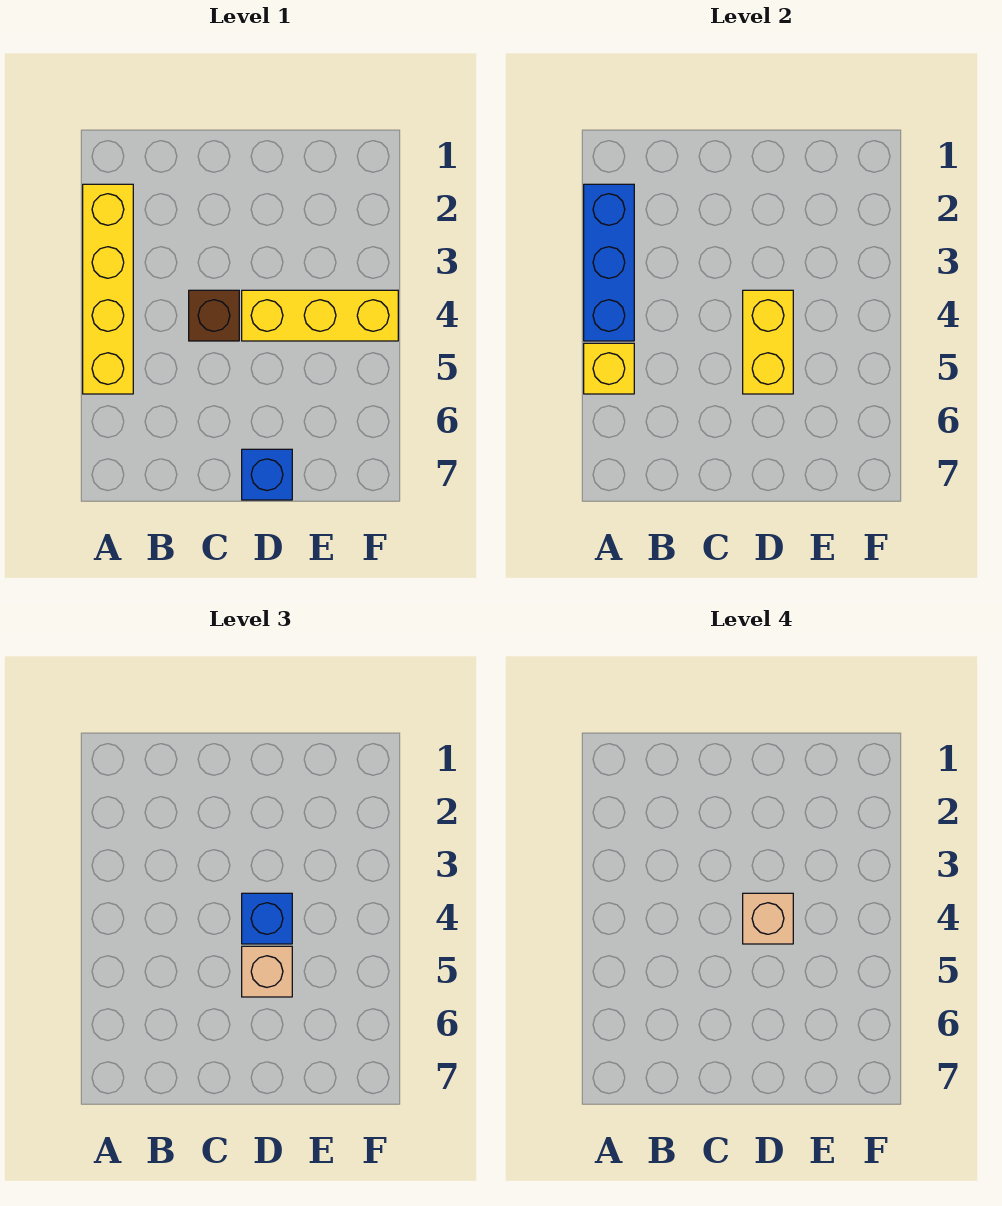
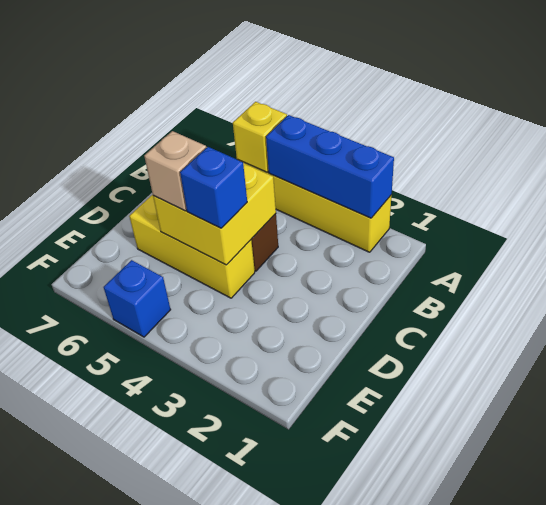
yellow 1x3 brick [242,290,398,341] -> yellow 1x3 brick turned to [129,195,255,298]
yellow 1x2 brick [743,290,793,394] -> yellow 2x2 brick [153,147,276,265]
tan 1x1 brick [743,893,793,944] -> none
blue 1x1 brick [242,449,292,500] -> blue 1x1 brick moved to [104,260,171,337]

